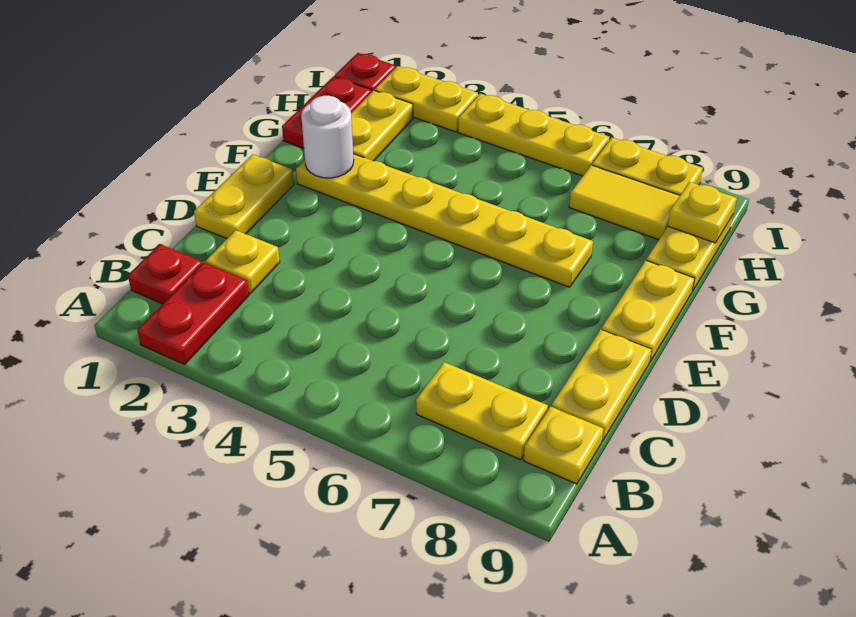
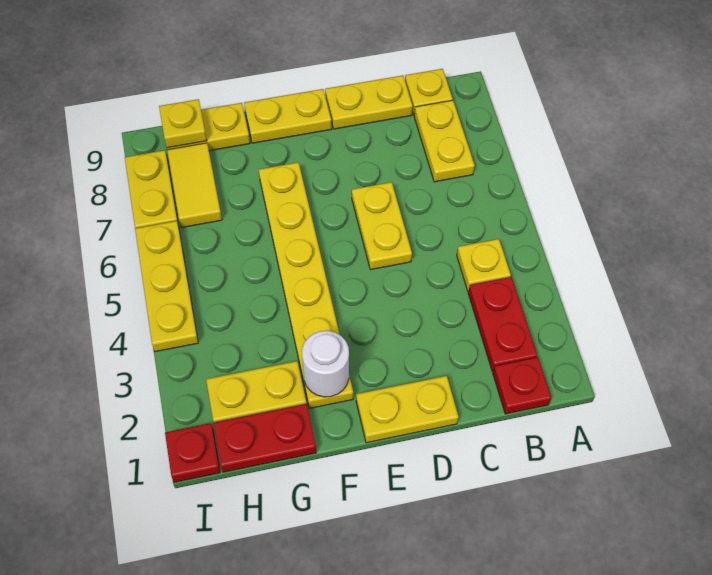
red 1x2 plate [137,262,249,365] -> red 1x2 plate turned to [468,277,537,371]
yellow 1x1 plate [206,230,280,294] -> yellow 1x1 plate moved to [457,239,511,291]
yellow 1x2 plate [375,66,478,132] -> yellow 1x2 plate moved to [352,182,412,270]

